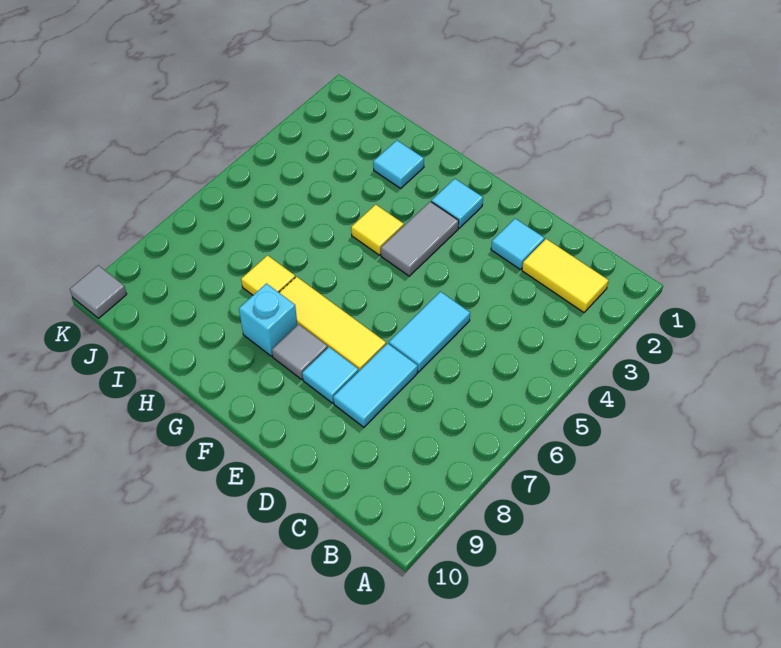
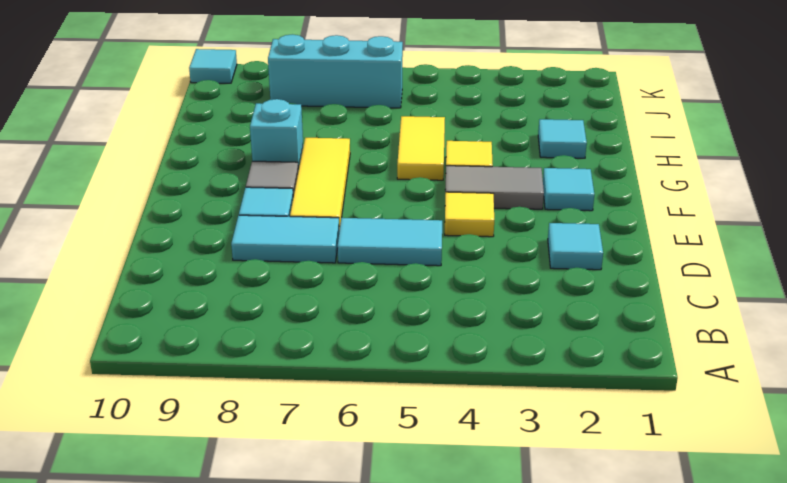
yellow 1x2 tile [522,239,609,312] -> yellow 1x2 tile moved to [397,116,445,180]
yellow 1x1 tile [241,255,295,295] -> yellow 1x1 tile moved to [445,192,494,237]
none -> cyan 1x3 brick [268,34,403,108]
grey 1x1 tile [70,266,127,318] -> cyan 1x1 tile [189,49,237,83]

